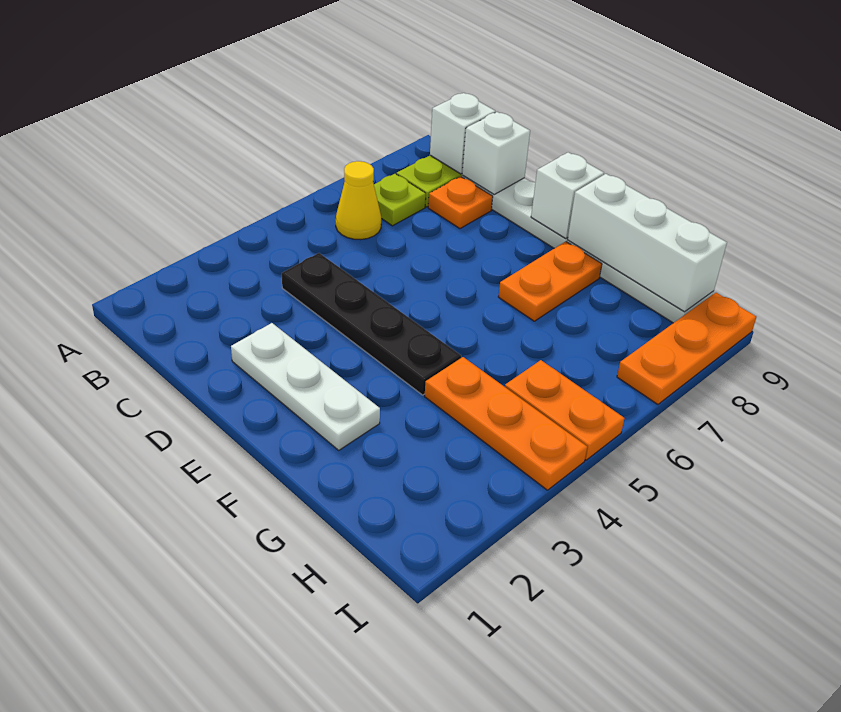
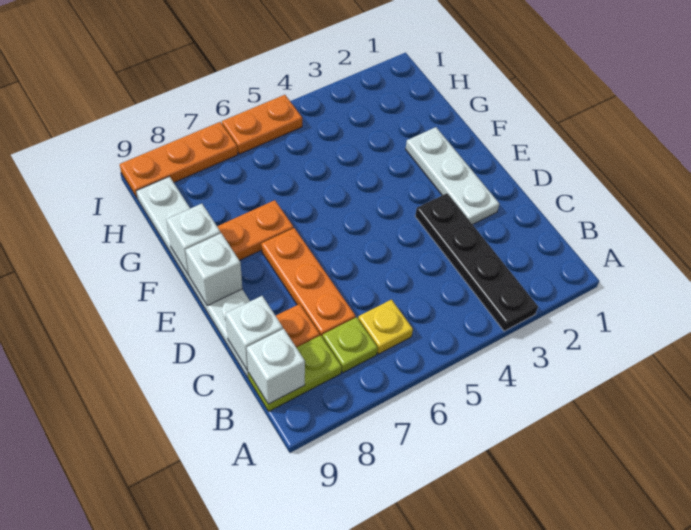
yellow 1x1 cone [336,161,381,240] -> yellow 1x1 plate [358,300,413,354]
black 1x4 plate [282,253,461,395] -> black 1x4 plate moved to [415,193,538,331]
white 1x3 brick [568,174,727,312] -> white 1x1 brick [166,204,221,275]
orange 1x3 plate [425,357,587,490] -> orange 1x3 plate moved to [261,228,356,336]
orange 1x2 plate [505,360,625,460] -> orange 1x2 plate turned to [222,95,302,154]

